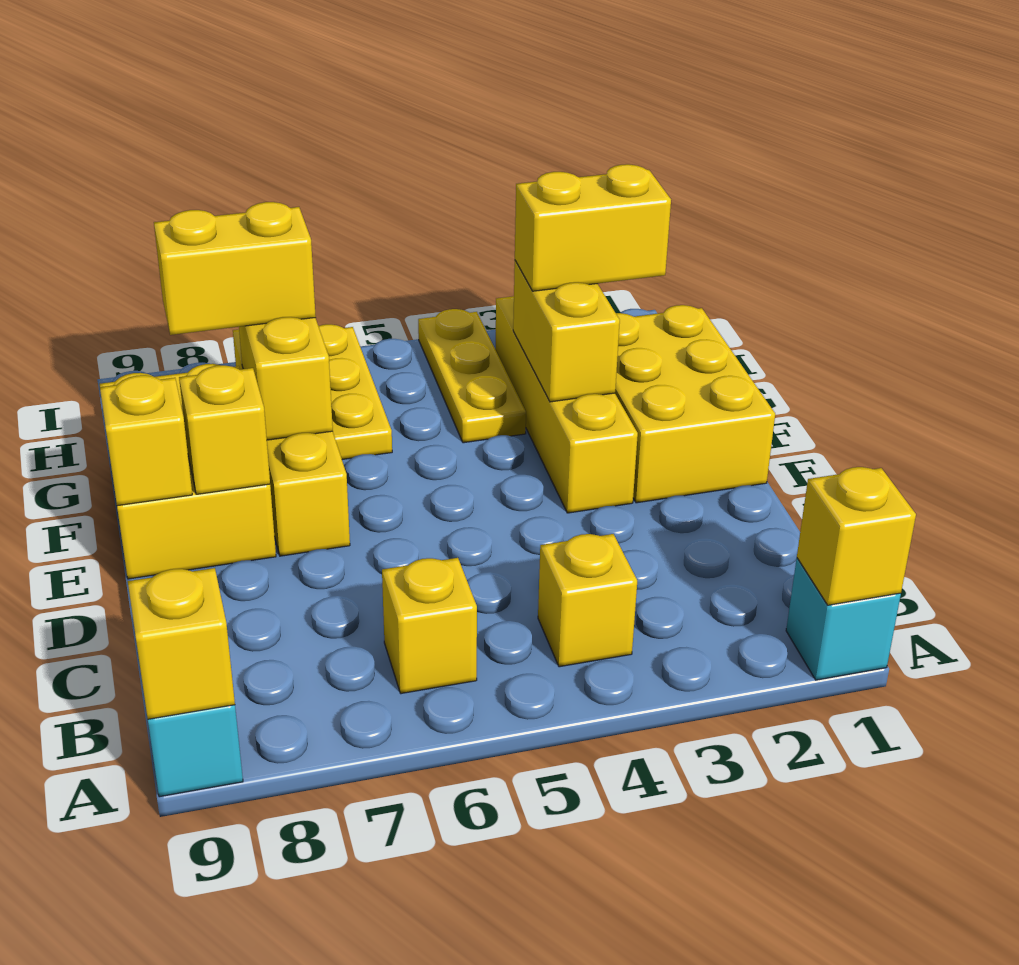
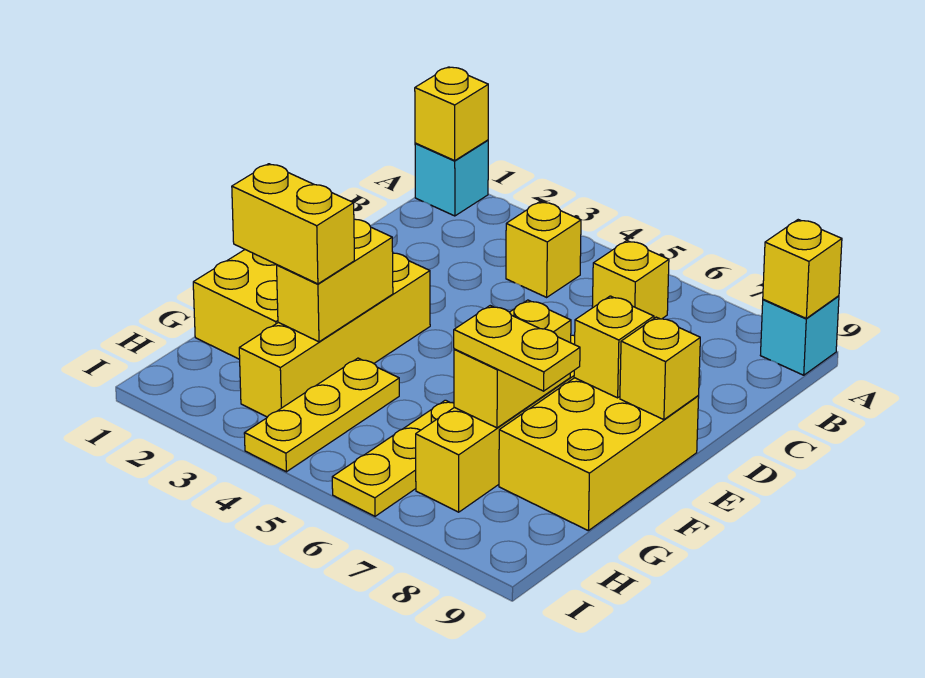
yellow 1x2 brick [154,202,316,335] -> yellow 1x2 plate [454,306,580,391]

